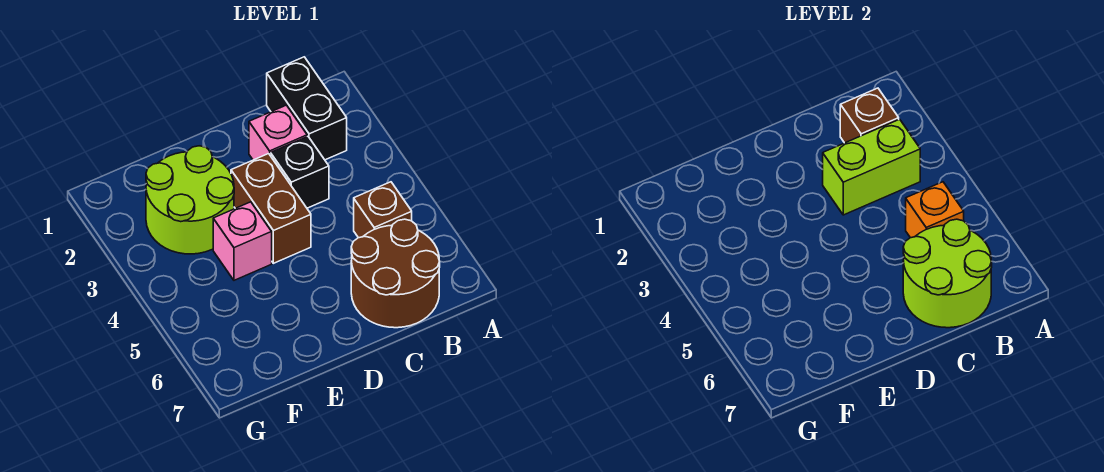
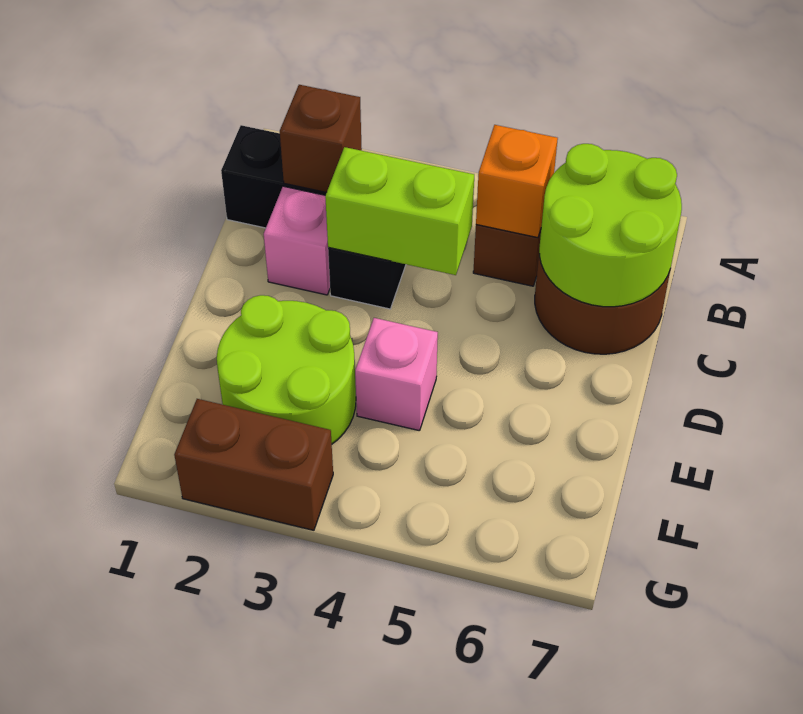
lime 1x2 brick [823,119,920,215] -> lime 1x2 brick turned to [325,147,474,275]
brown 1x2 brick [231,154,311,263] -> brown 1x2 brick moved to [174,399,333,530]

